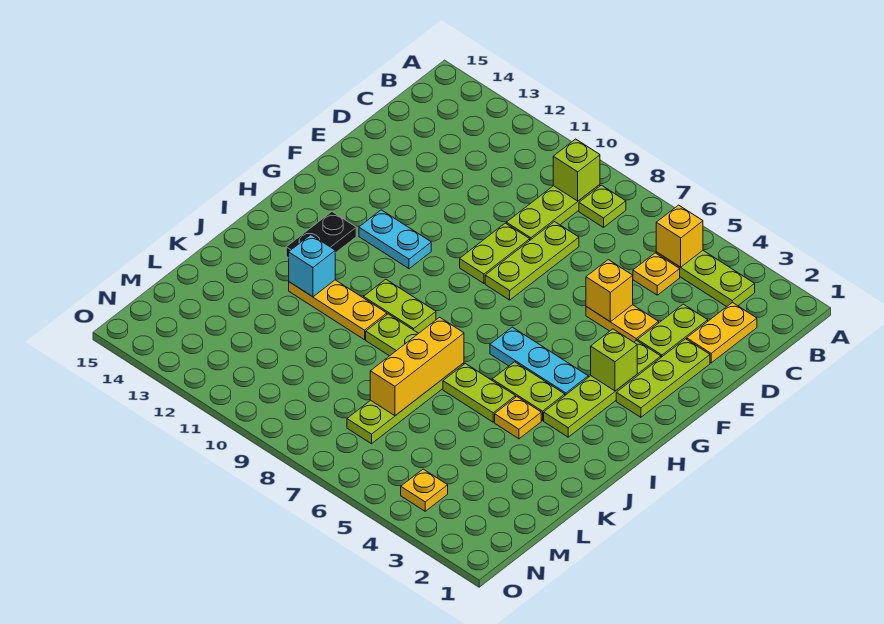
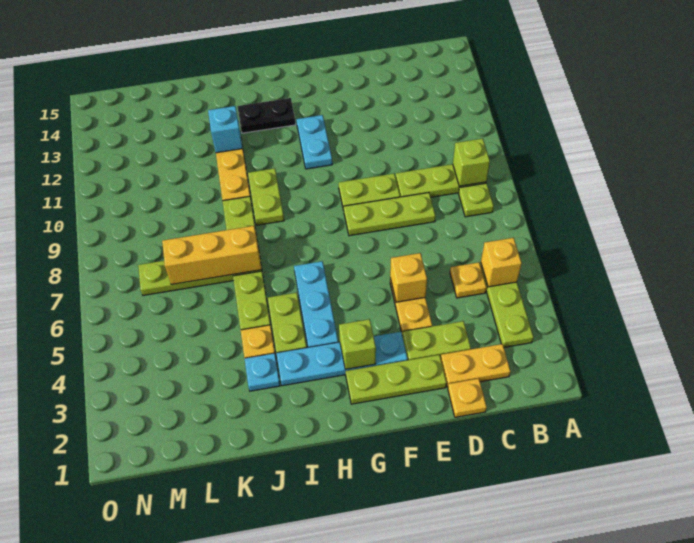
lime 1x4 plate [544,340,661,437] -> cyan 1x4 plate [277,332,408,386]
none -> cyan 1x1 plate [245,353,280,391]
yellow 1x1 plate [401,469,448,511] -> yellow 1x1 plate moved to [448,379,487,417]

